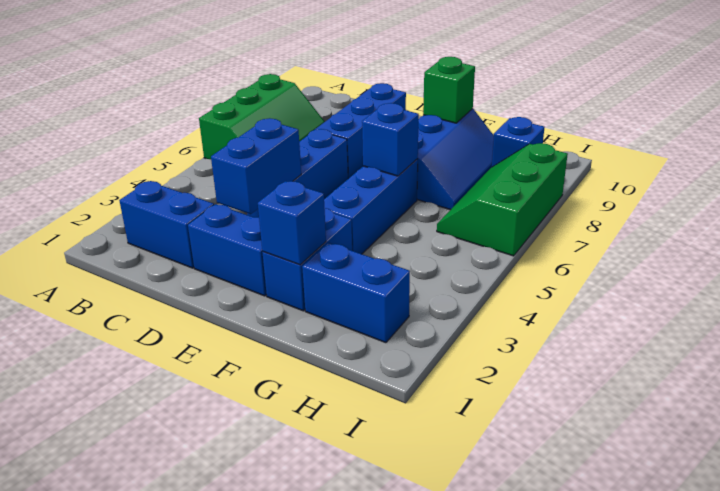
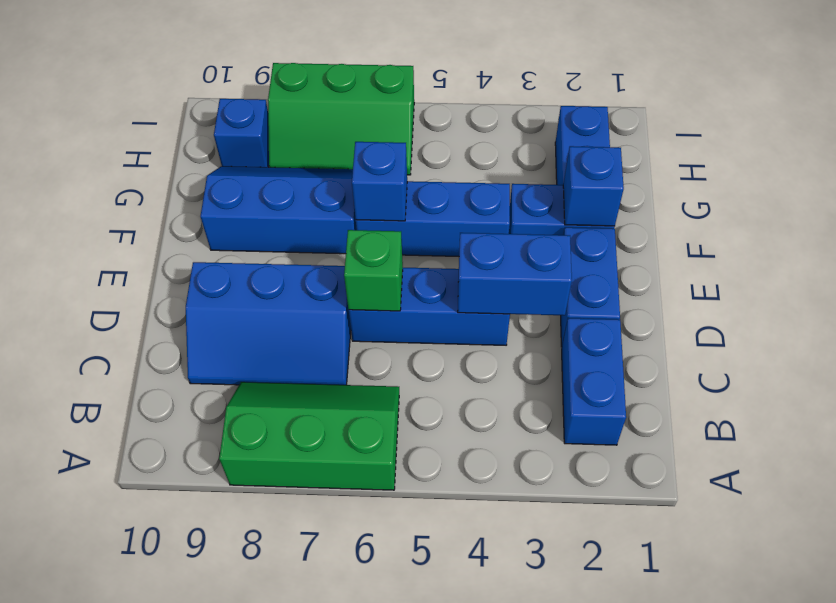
green 1x1 brick [423,57,475,123] -> green 1x1 brick moved to [344,230,403,311]

